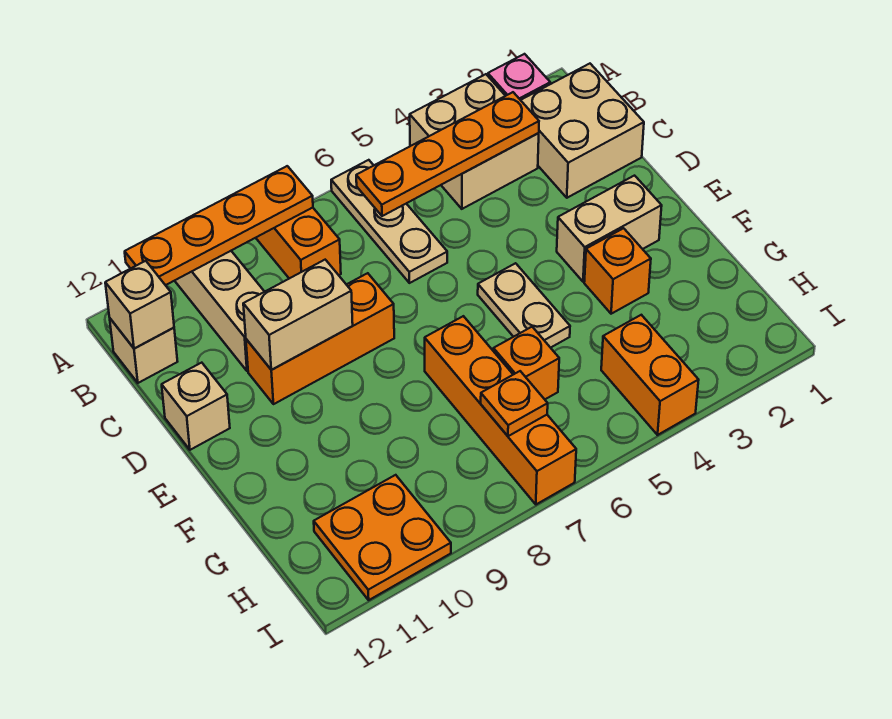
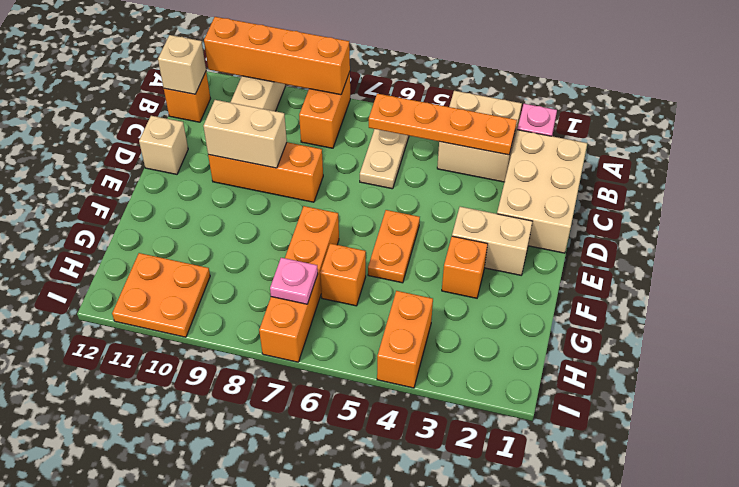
orange 1x4 plate [125,166,313,285] -> orange 1x4 brick [204,17,350,95]
tan 2x2 brick [521,64,644,198] -> tan 2x3 brick [497,130,587,253]
tan 1x1 brick [110,319,178,383] -> orange 1x1 brick [164,72,211,122]
tan 1x2 plate [478,263,570,348] -> orange 1x2 plate [368,210,420,283]
orange 1x1 plate [481,371,548,436] -> pink 1x1 plate [270,258,318,304]

